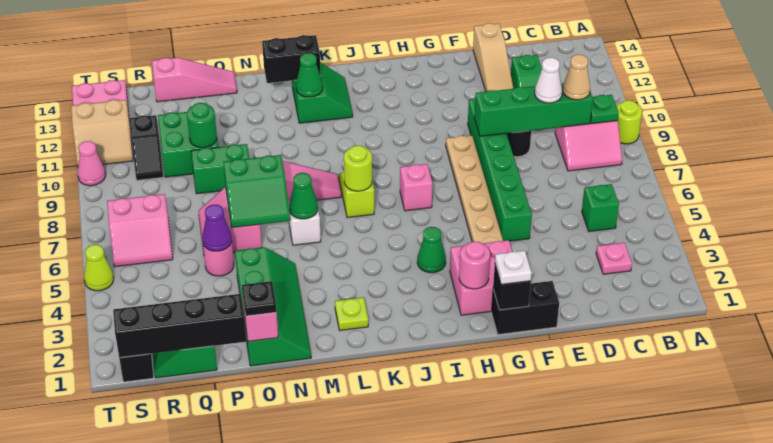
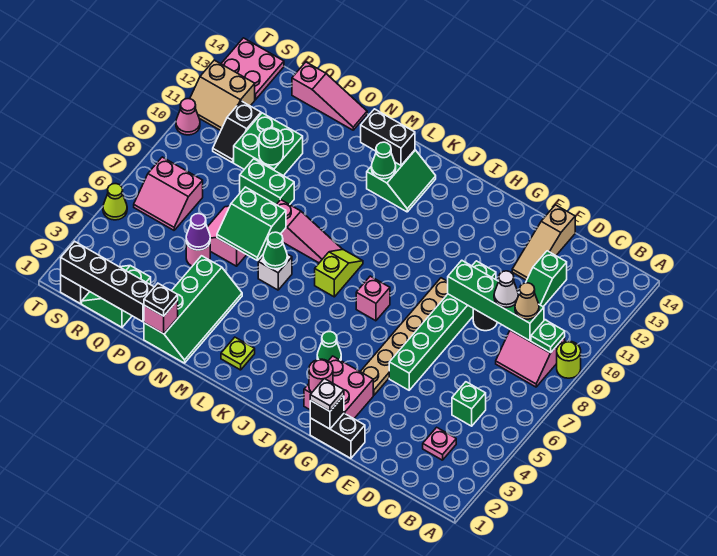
lime 1x1 round brick [344,145,372,191] -> none

